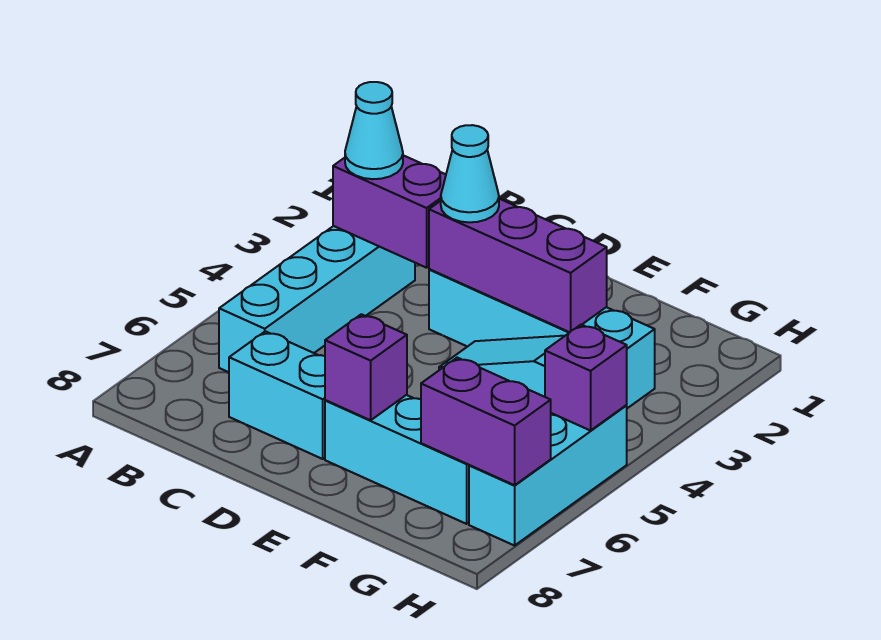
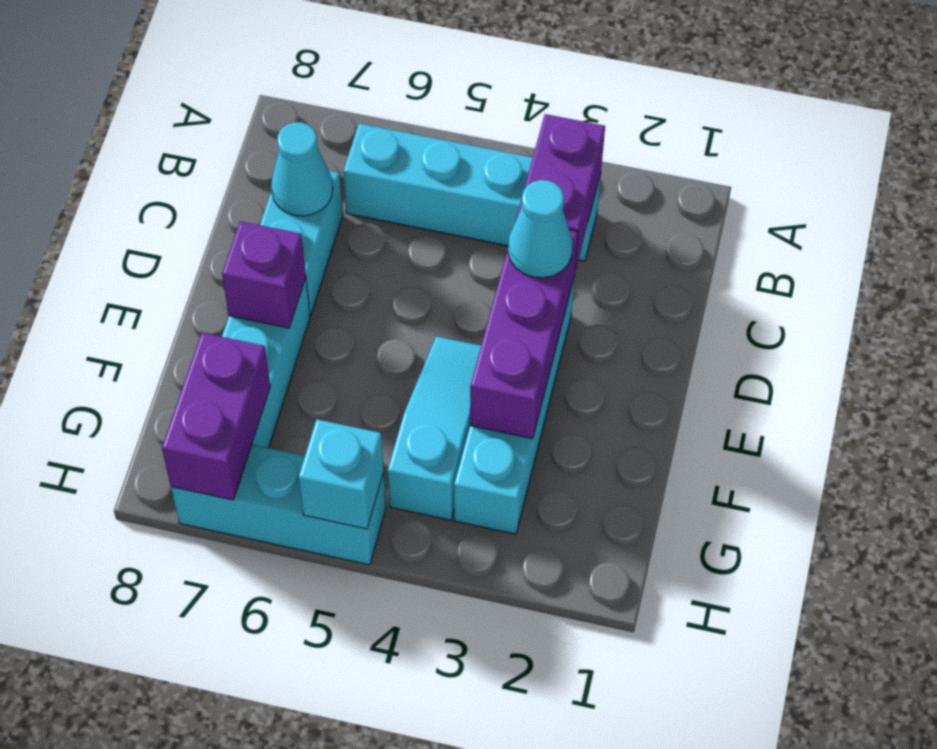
cyan 1x1 cone [345,82,403,179] -> cyan 1x1 cone moved to [271,122,333,216]
purple 1x1 brick [545,325,627,431] -> cyan 1x1 brick [299,419,384,529]

